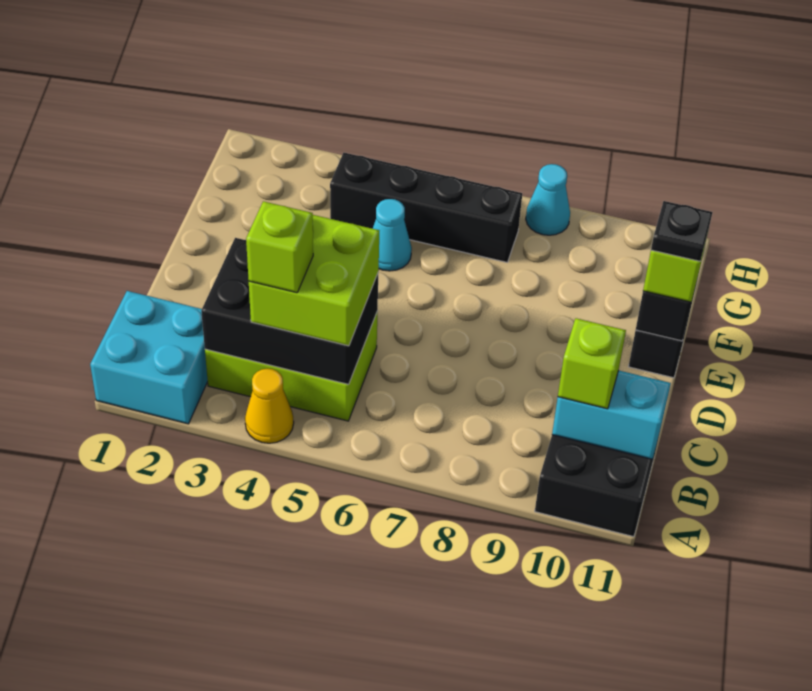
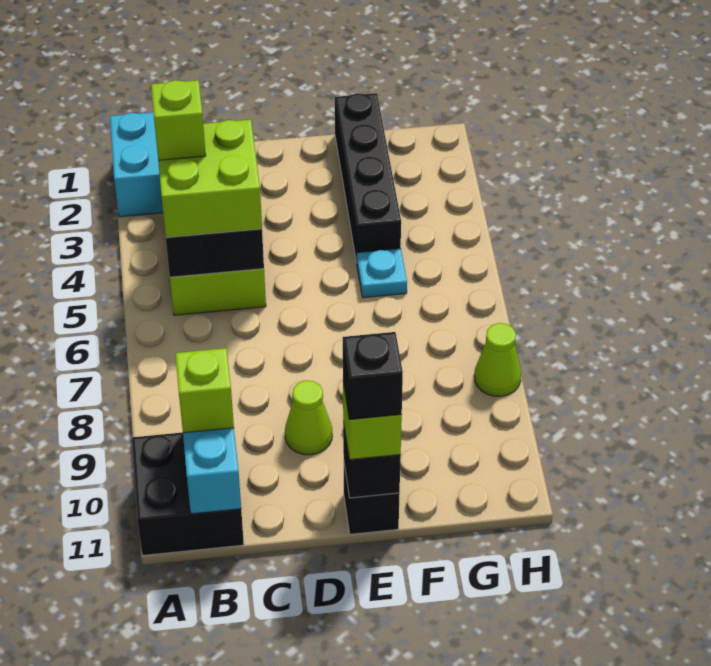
yellow 1x1 cone [245,369,294,443] -> none
none -> lime 1x1 cone [285,380,332,455]
black 1x1 plate [651,201,713,261] -> black 1x1 brick [343,332,403,420]
cyan 1x1 cone [373,199,412,271] -> cyan 1x1 plate [357,249,407,298]
black 1x4 brick [330,153,522,262] -> black 1x4 brick moved to [335,93,401,263]
cyan 1x1 cone [526,164,570,235] -> lime 1x1 cone [474,323,521,396]

